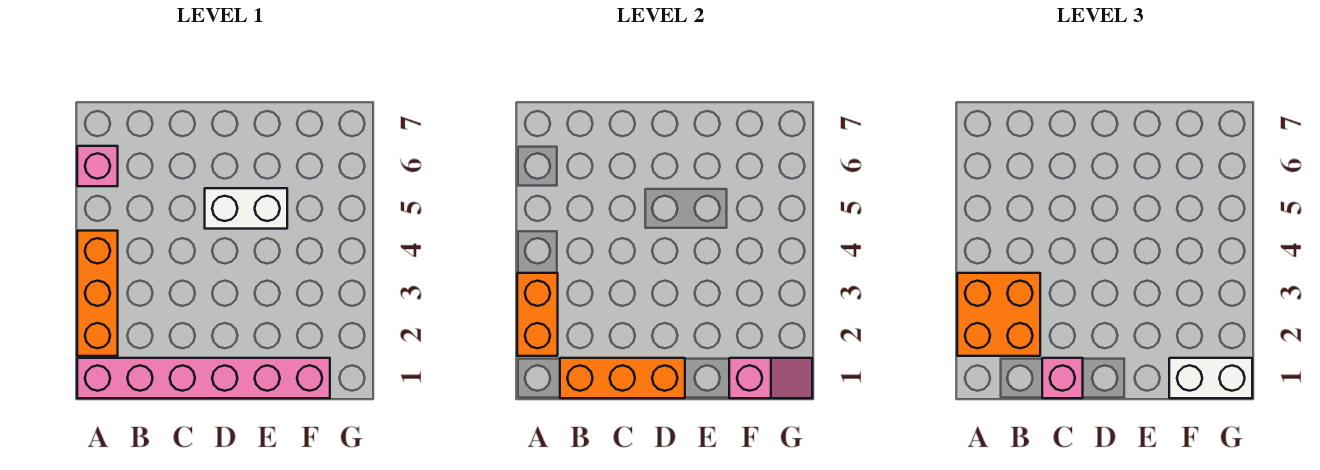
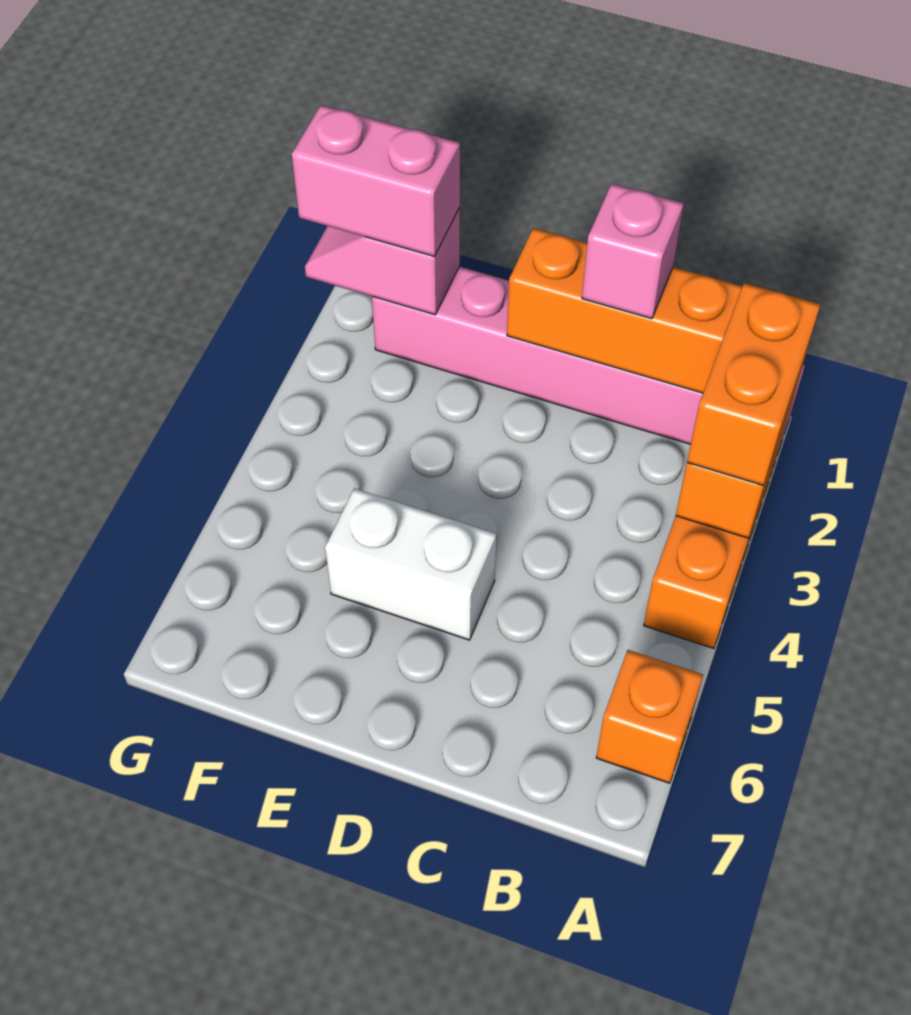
orange 2x2 brick [957,273,1040,356] -> orange 1x2 brick [687,283,821,485]
pink 1x1 brick [77,146,118,186] -> orange 1x1 brick [596,650,703,783]
white 1x2 brick [1169,358,1252,398] -> pink 1x2 brick [292,105,460,257]

